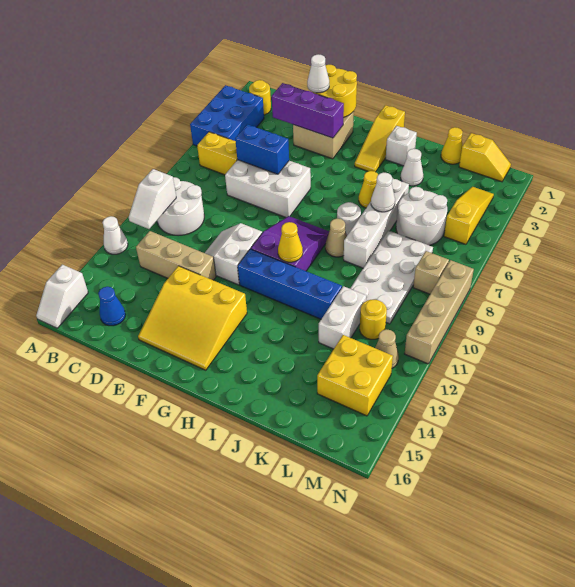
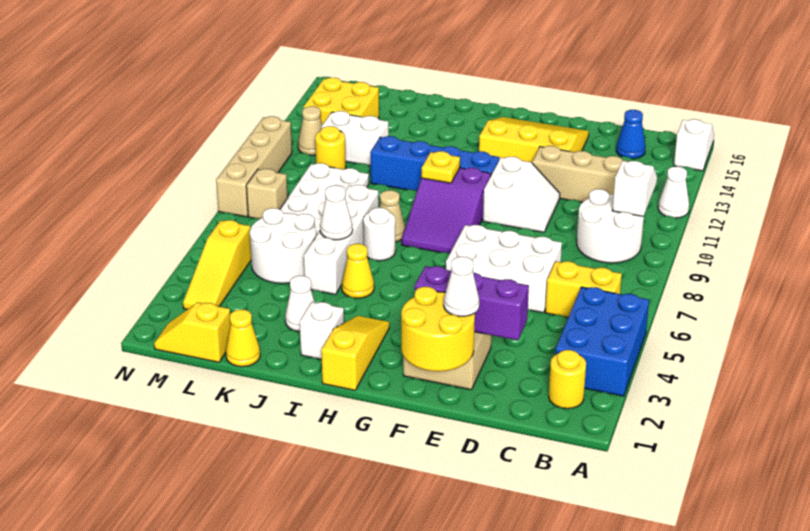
blue 1x2 brick [235,124,289,174] -> none
yellow 1x1 cone [278,222,303,262] -> yellow 1x1 plate [421,151,460,183]
white 1x2 brick [319,286,366,349] -> white 1x2 brick turned to [322,111,389,166]

